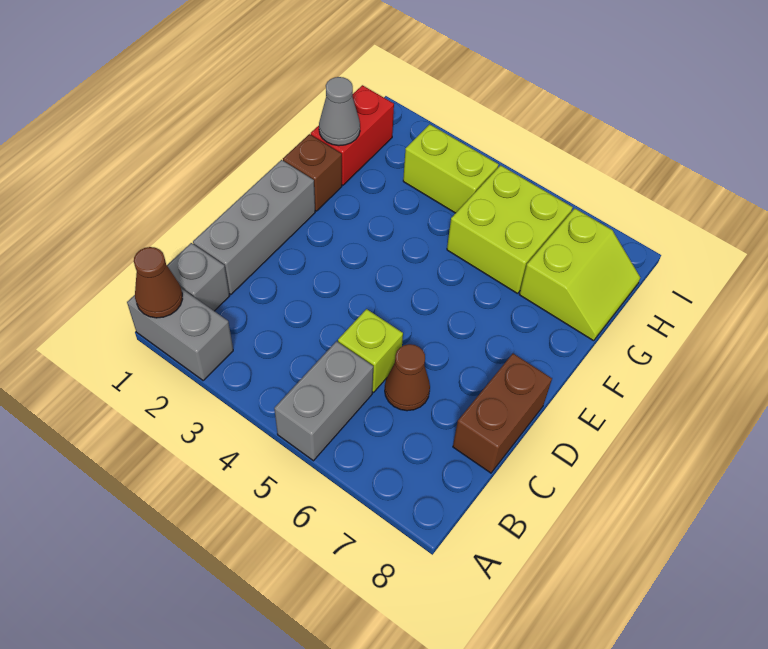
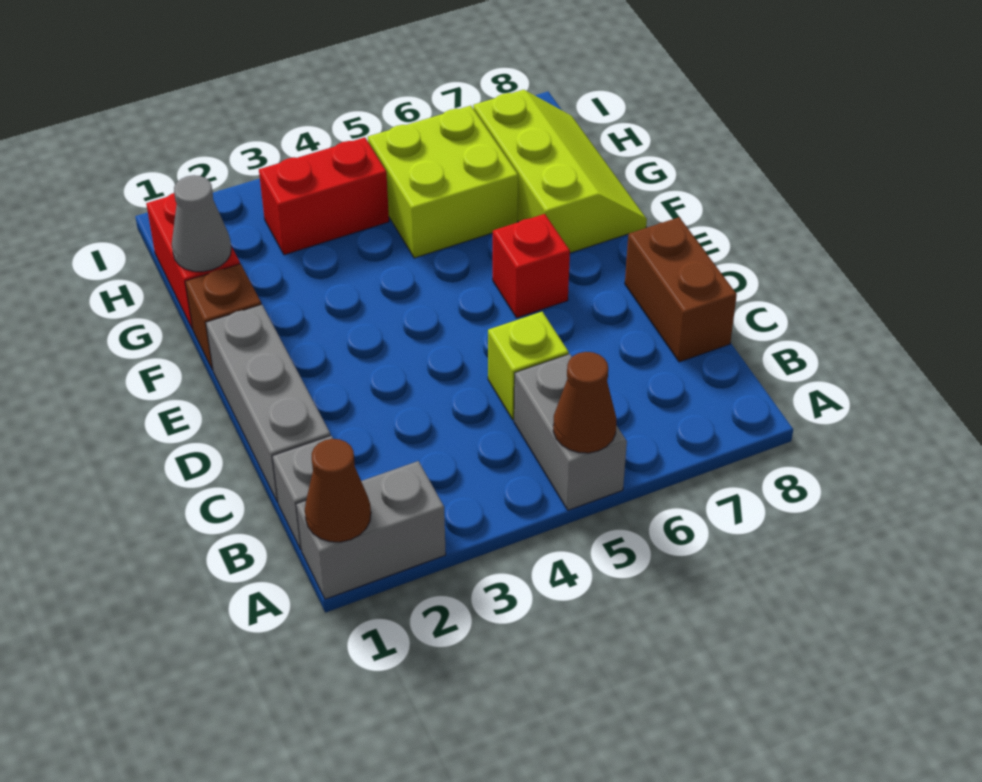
brown 1x1 cone [385,344,430,411] -> brown 1x1 cone moved to [553,352,616,453]
none -> red 1x1 brick [493,214,570,318]
lime 2x2 slope [519,209,641,341] -> lime 2x3 slope [473,90,647,253]
lime 1x2 brick [403,124,499,213] -> red 1x2 brick [259,137,389,255]

